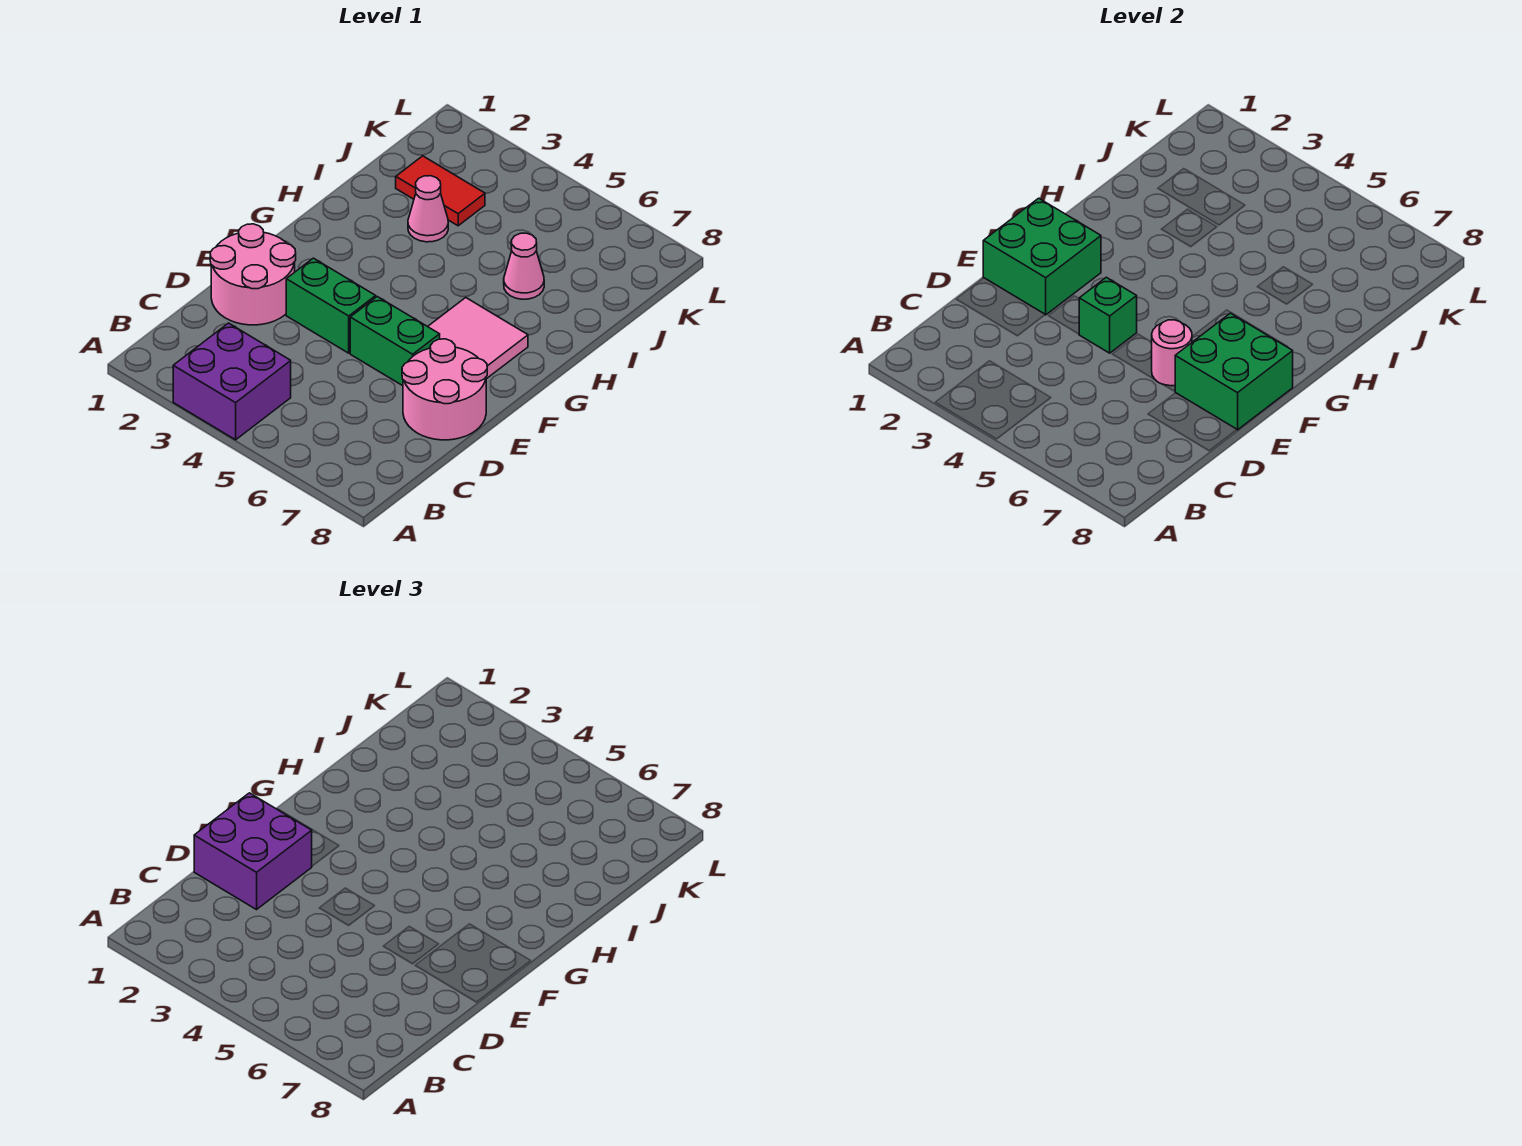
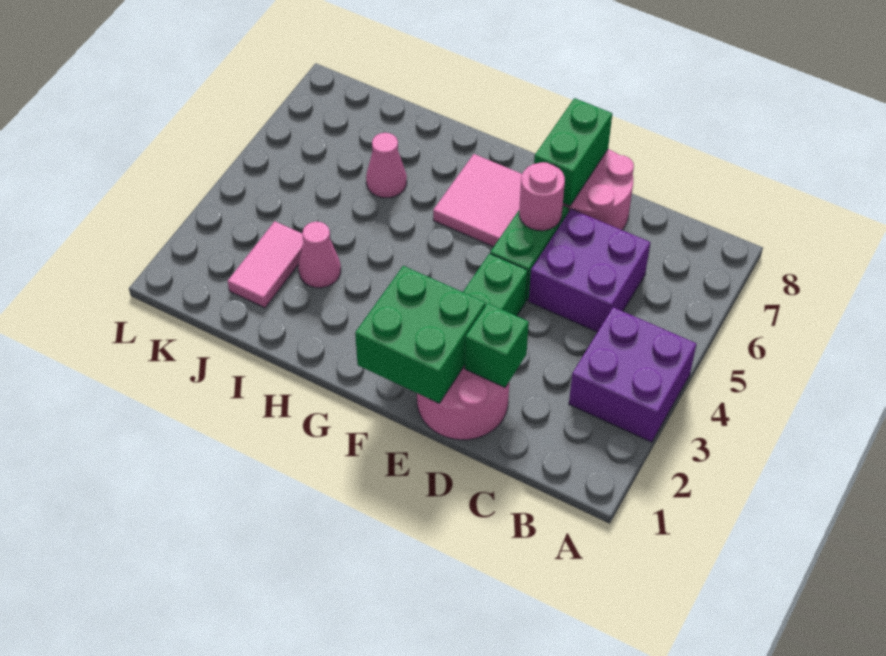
purple 2x2 brick [194,793,312,910] -> purple 2x2 brick moved to [529,209,650,332]
green 1x1 brick [1079,277,1137,353] -> green 1x1 brick moved to [465,304,529,387]
green 2x2 brick [1175,313,1293,430] -> green 1x2 brick [534,98,612,206]
red 1x2 tile [396,156,485,226] -> pink 1x2 tile [228,221,304,308]

